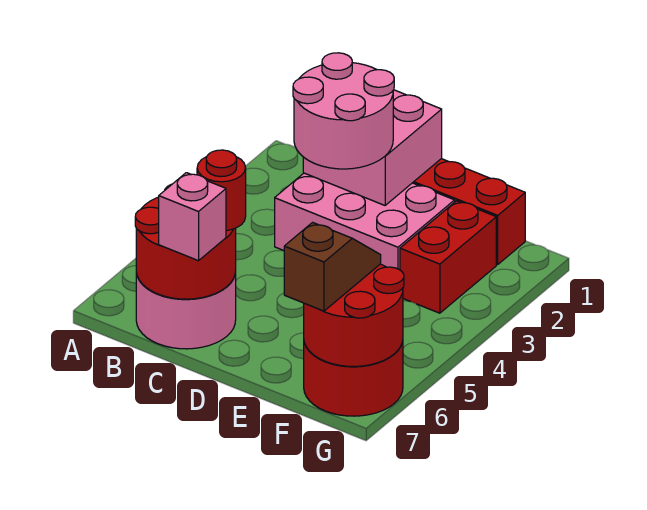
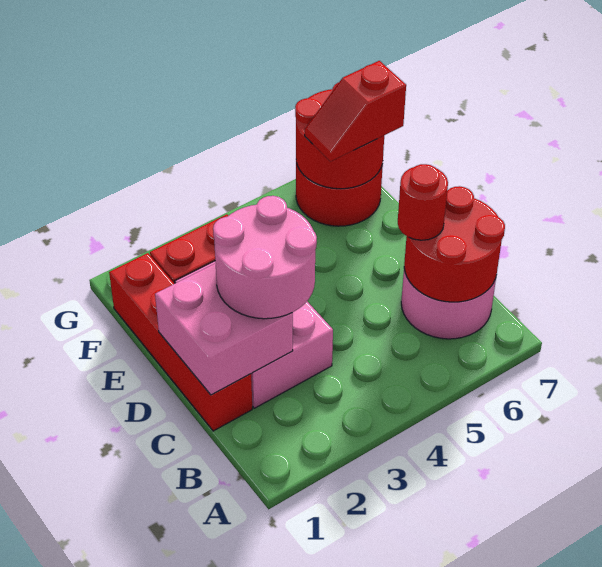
pink 1x1 brick [159,173,226,261] -> none
brown 1x2 slope [284,222,381,311] -> red 1x2 slope [305,61,406,161]

